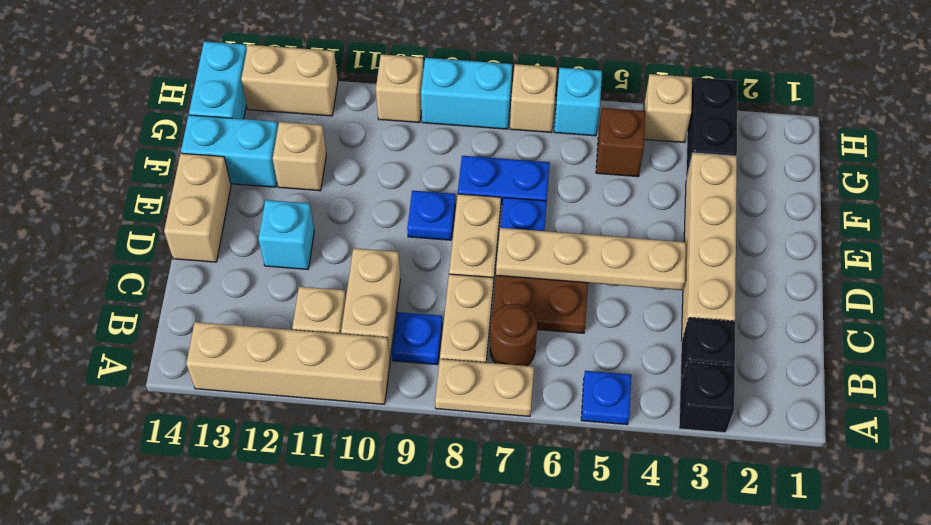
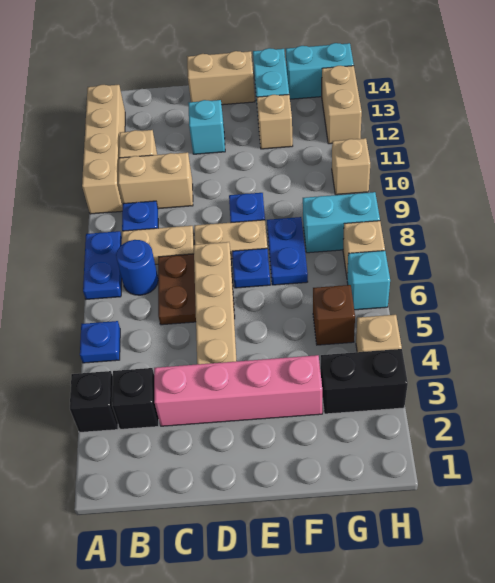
tan 1x2 plate [435,359,534,416] -> blue 1x2 plate [83,231,122,299]
brown 1x1 round brick [490,304,537,366] -> blue 1x1 round brick [116,240,158,295]
tan 1x4 brick [682,153,737,339] -> pink 1x4 brick [154,355,322,426]
cyan 1x2 brick [421,58,512,129] -> cyan 1x2 brick turned to [303,192,380,253]

